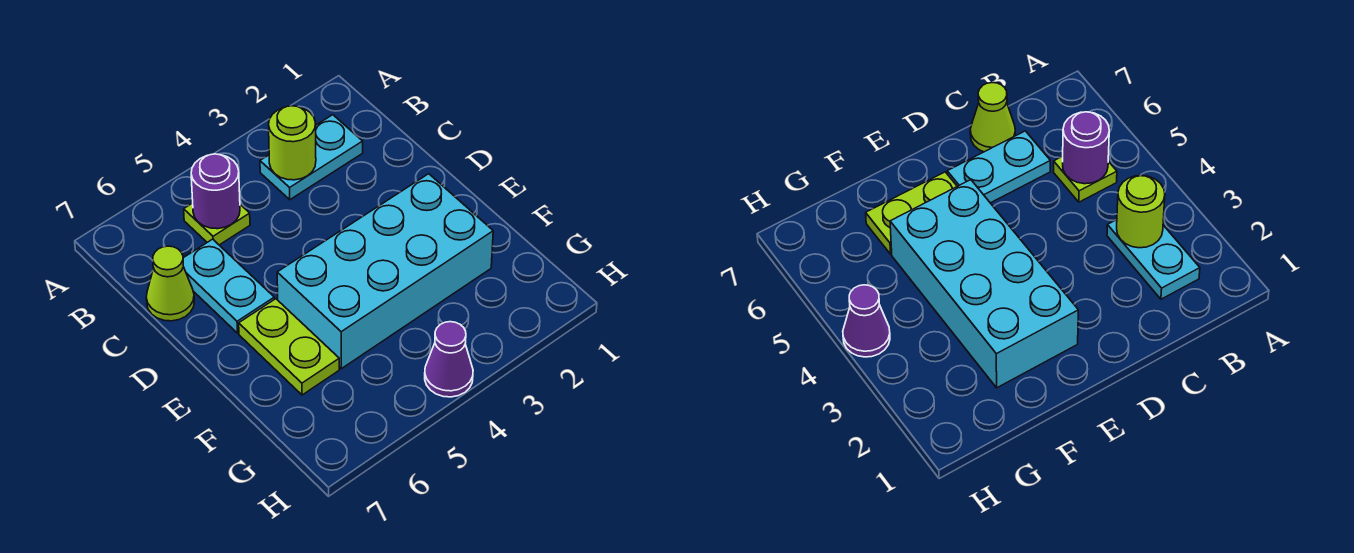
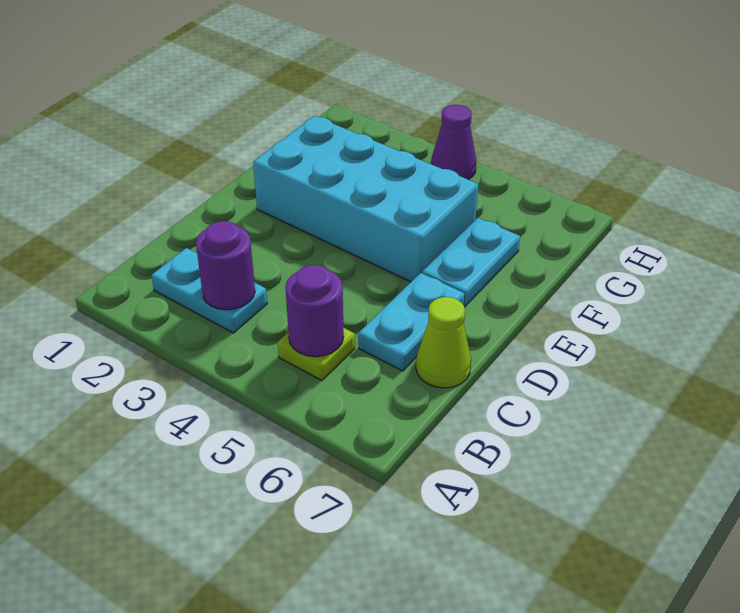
lime 1x1 round brick [269,106,316,180] -> purple 1x1 round brick [196,221,255,310]
lime 1x2 plate [239,299,339,395] -> cyan 1x2 plate [422,218,520,307]

